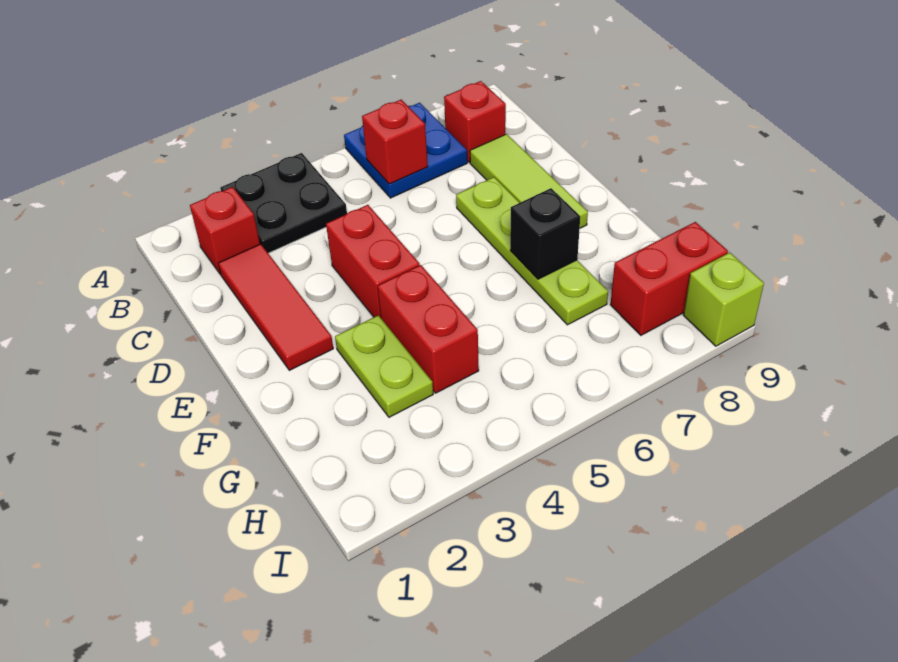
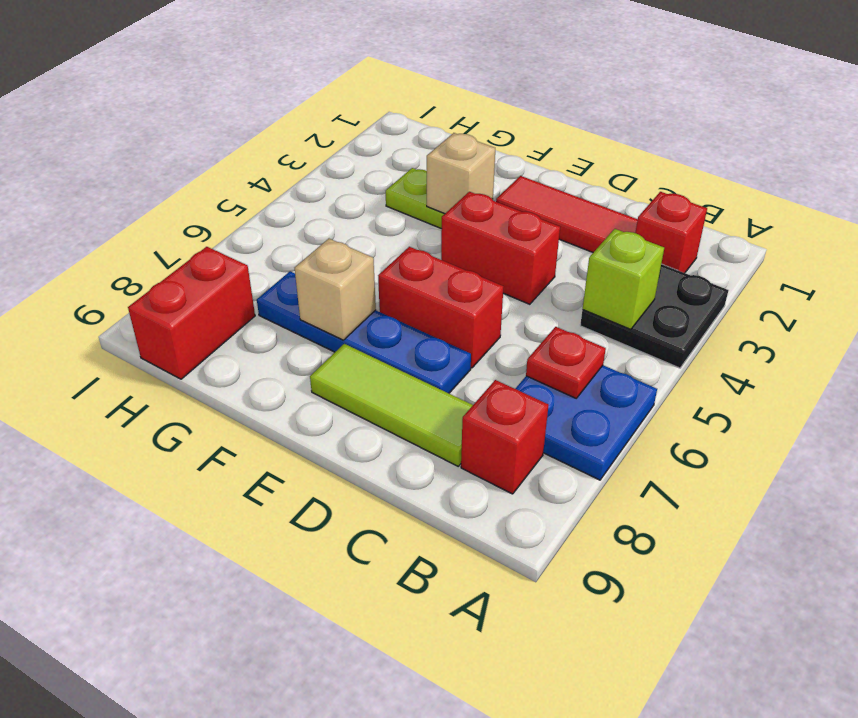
red 1x1 brick [362,100,428,184] -> red 1x1 plate [526,327,606,398]
lime 1x4 plate [456,177,608,325] -> blue 1x4 plate [257,271,471,393]
none -> tan 1x1 brick [427,133,495,214]
red 1x2 brick [378,265,479,393] -> red 1x2 brick moved to [378,247,503,368]
black 1x1 brick [510,188,580,279] -> tan 1x1 brick [295,239,376,340]
lime 1x1 brick [684,253,764,346] -> lime 1x1 brick moved to [583,229,664,329]

